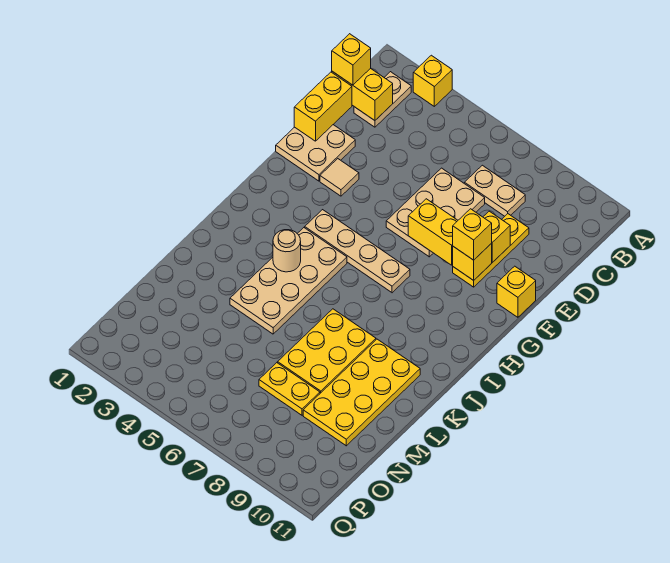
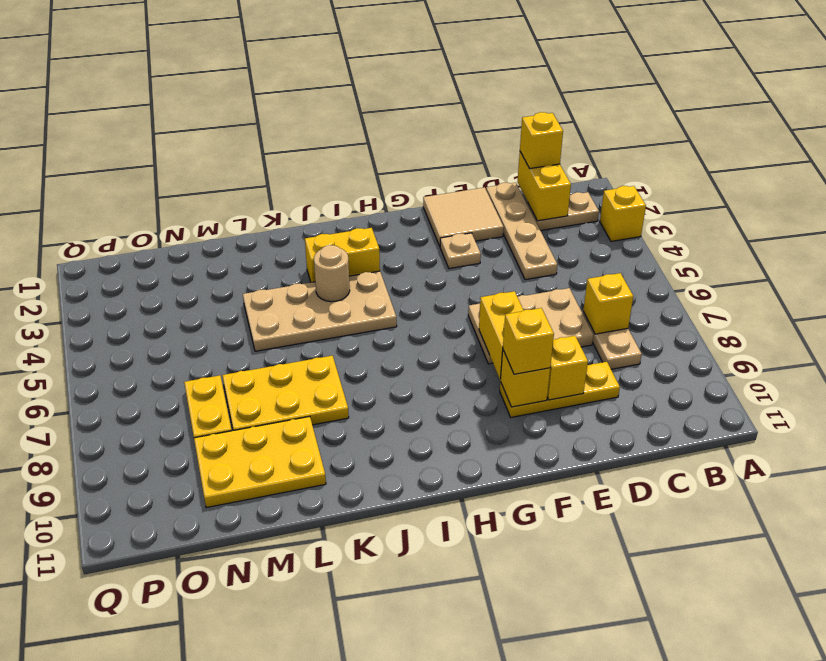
yellow 1x2 brick [294,72,352,141] -> yellow 1x2 brick moved to [305,228,380,282]
tan 2x2 plate [276,125,355,181] -> tan 2x2 tile [423,187,504,246]
tan 1x1 tile [320,159,359,196] -> tan 1x1 plate [440,233,481,269]
yellow 1x1 brick [497,266,536,317] -> yellow 1x1 brick moved to [583,273,633,334]
tan 1x4 plate [305,210,410,293] -> tan 1x4 plate moved to [486,183,557,280]
yellow 2x4 plate [303,339,420,446] -> yellow 2x3 plate [194,417,326,508]

